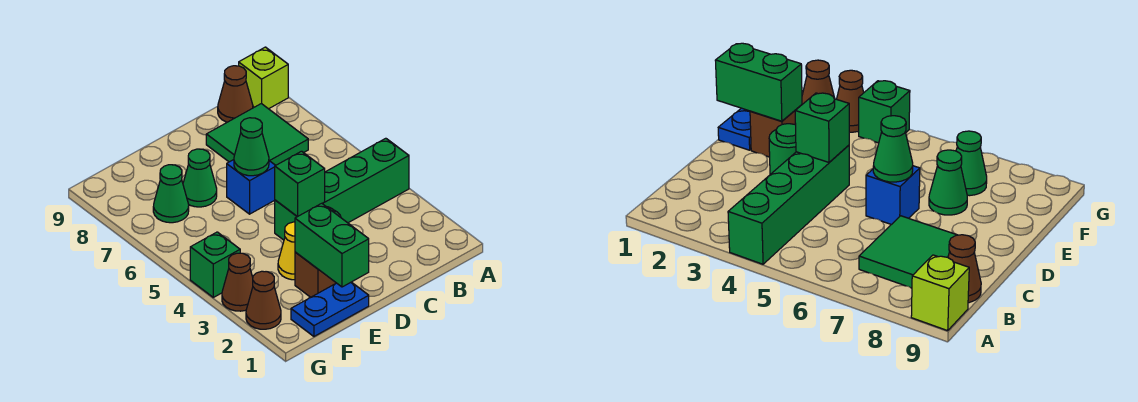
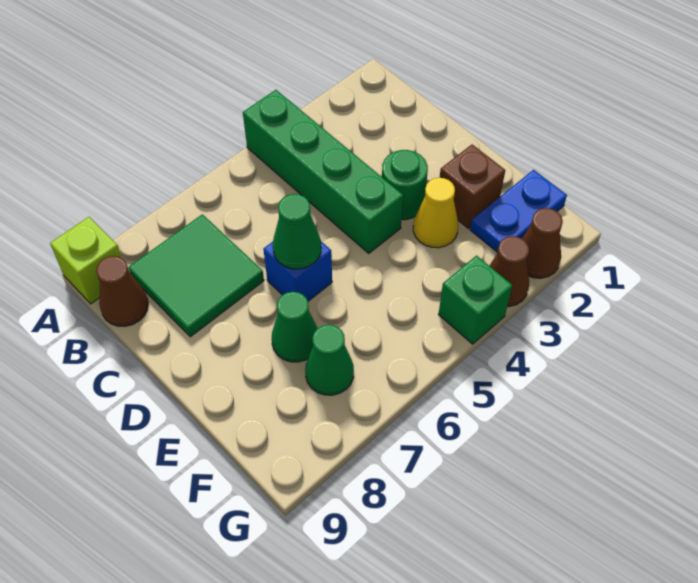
green 1x1 brick [275,151,325,217] -> none
blue 1x2 plate [291,282,369,336] -> blue 1x2 plate turned to [470,170,567,252]
green 1x2 brick [295,203,369,287] -> none

